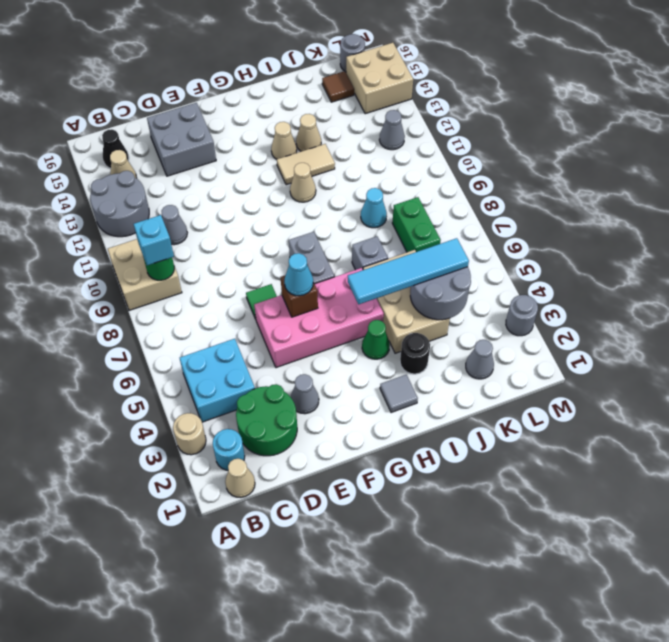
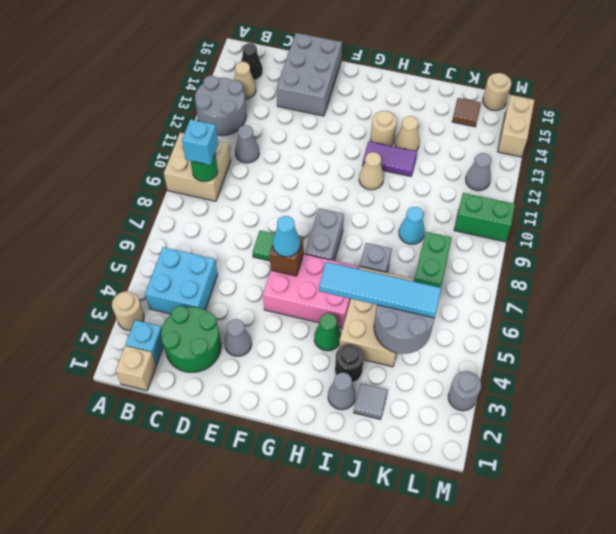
tan 1x1 cone [225,459,255,497] -> tan 1x1 brick [115,346,156,391]
cyan 1x1 round brick [213,429,245,470] -> cyan 1x1 brick [126,320,163,365]
grey 2x2 brick [147,103,216,176] -> grey 2x3 brick [277,33,342,116]
pink 2x4 brick [254,268,384,368] -> pink 2x3 brick [263,254,358,328]
grey 1x1 tile [380,375,418,413] -> grey 1x1 tile moved to [354,384,387,420]
tan 1x2 tile [277,144,335,185] -> purple 1x2 tile [362,141,417,176]
tan 1x1 cone [271,122,297,159] -> tan 1x1 round brick [371,111,397,146]
grey 1x1 cone [466,340,494,379] -> grey 1x1 cone moved to [328,373,356,410]
none -> green 1x2 brick [454,193,515,242]
tan 2x2 brick [346,43,413,114] -> tan 1x2 brick [498,95,535,157]
grey 1x1 round brick [340,34,365,72] -> tan 1x1 round brick [483,73,511,111]

